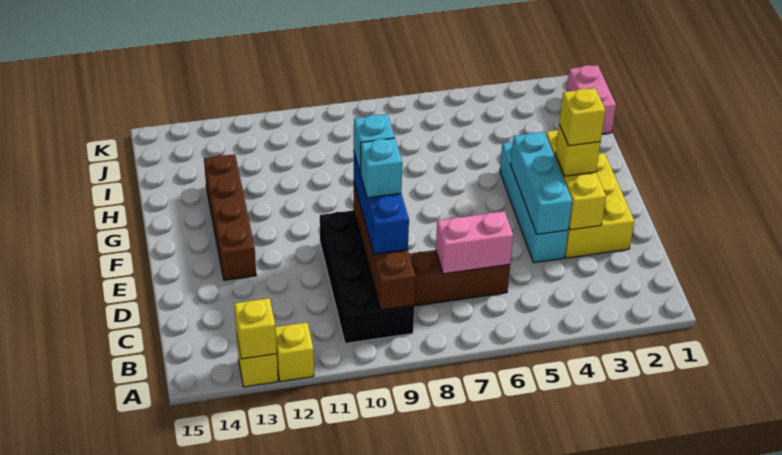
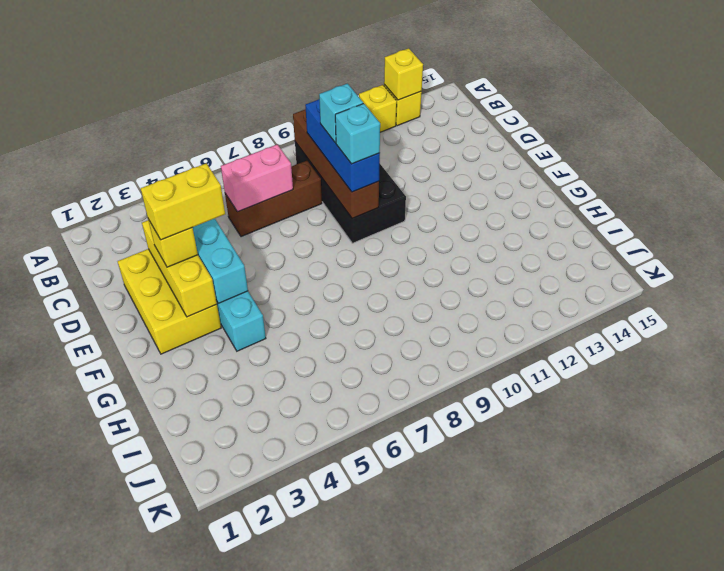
yellow 1x1 brick [559,88,605,146] -> yellow 1x2 brick [141,163,225,240]
brown 1x4 brick [204,154,256,280] -> none
pink 1x2 brick [567,65,616,134] -> none

